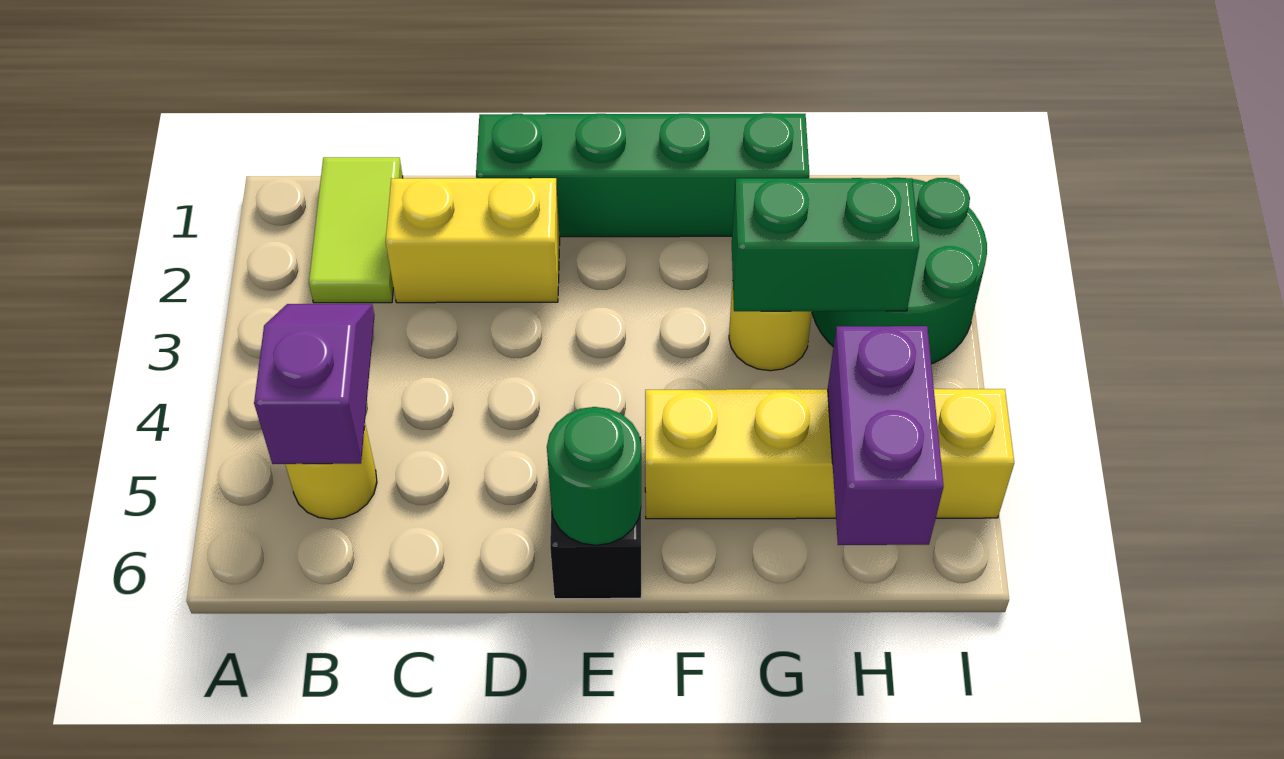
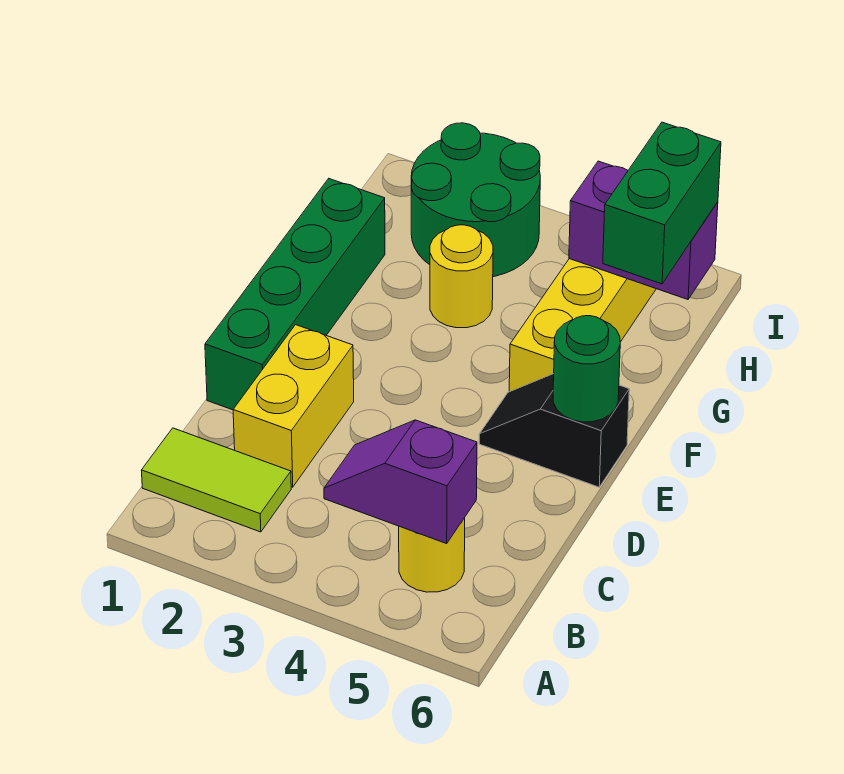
green 1x2 brick [732,178,919,311] -> green 1x2 brick moved to [603,122,721,284]

